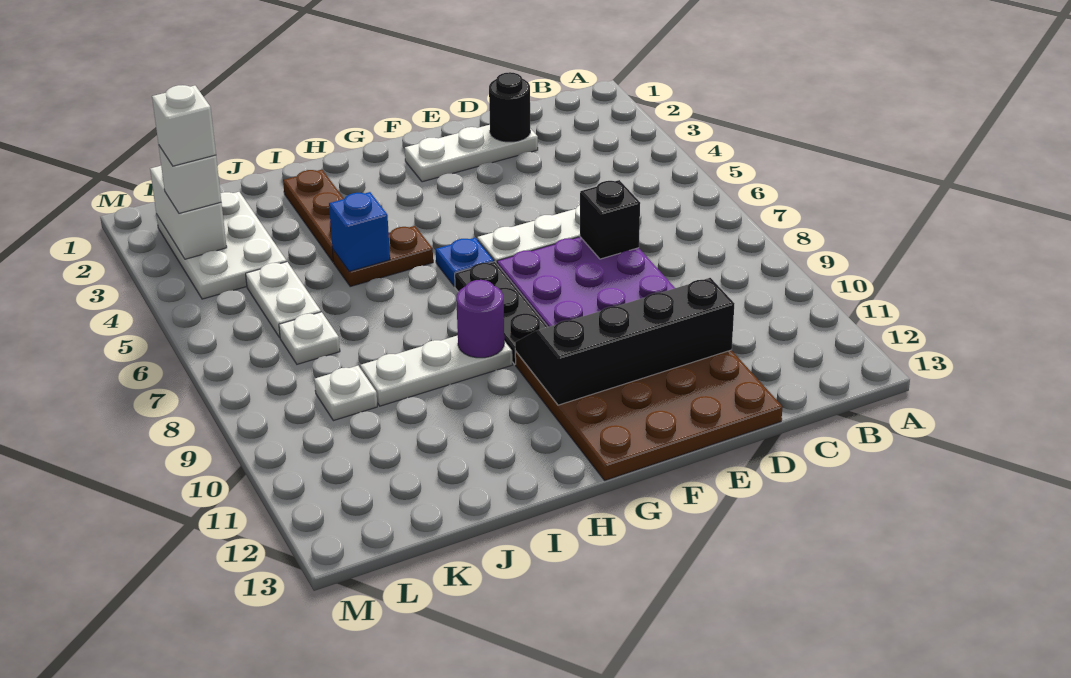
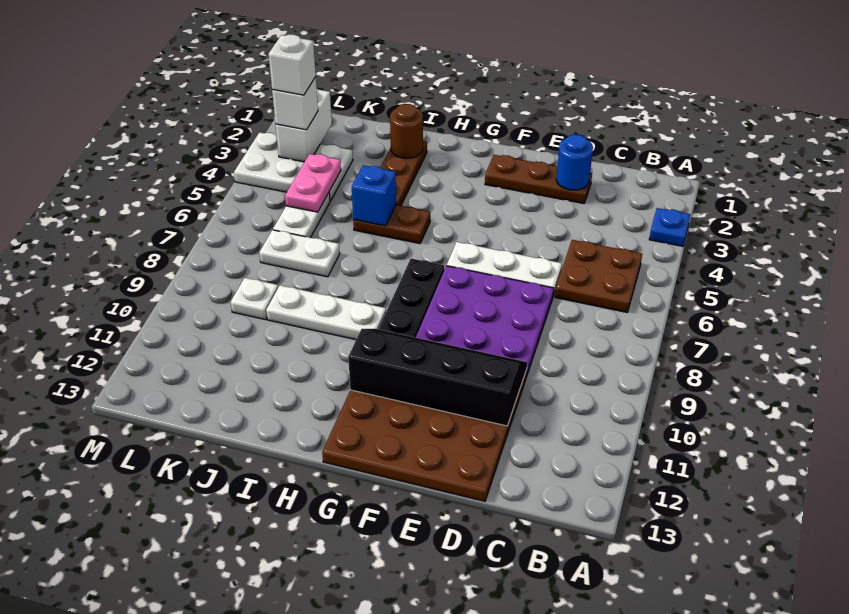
none -> brown 2x2 plate [555,240,642,312]
white 1x3 plate [405,125,538,182] -> brown 1x3 plate [485,155,592,204]
black 1x1 round brick [489,72,530,142] -> blue 1x1 round brick [556,134,593,190]
black 1x1 brick [580,180,640,259] -> none
blue 1x1 plate [436,238,494,286] -> blue 1x1 plate moved to [649,208,690,246]
purple 1x1 round brick [456,280,504,358] -> none
none -> brown 1x1 round brick [390,104,423,158]
white 2x3 plate [156,192,287,299] -> white 2x3 plate turned to [234,132,353,201]
none -> pink 1x2 plate [285,154,341,212]
white 1x1 plate [279,312,340,364] -> white 1x2 plate [259,230,340,277]

